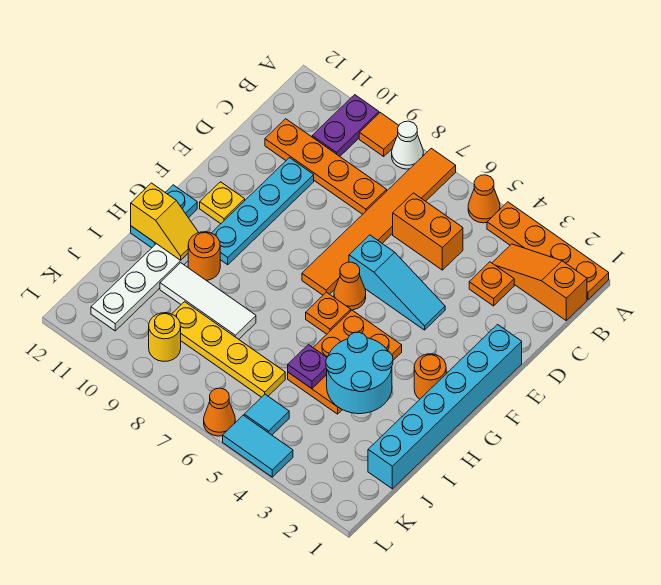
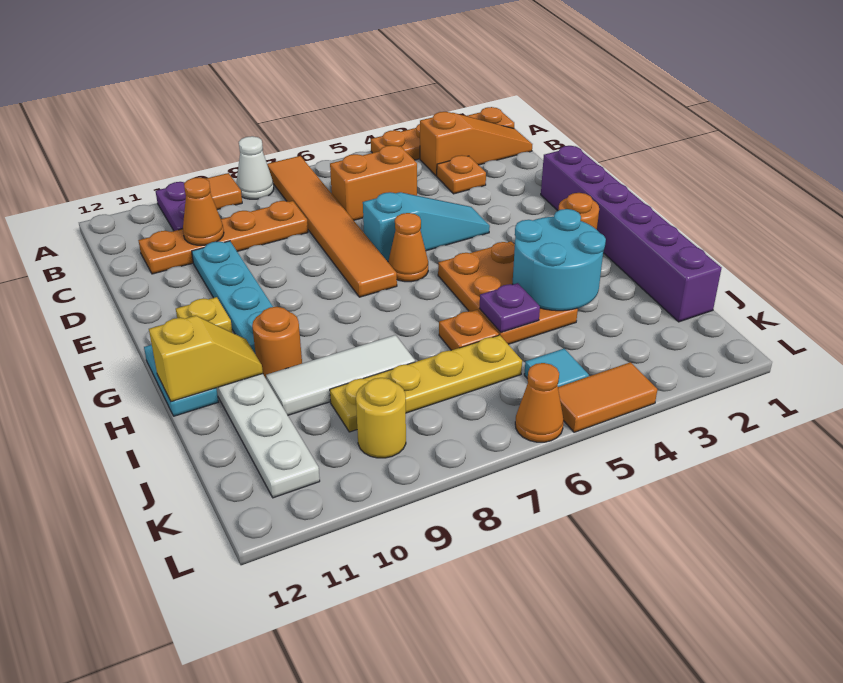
orange 1x1 cone [468,175,500,223] -> orange 1x1 cone moved to [183,177,224,245]
orange 1x3 slope [492,244,587,320] -> orange 1x3 slope turned to [420,112,532,176]
cyan 1x6 brick [368,325,522,489] -> purple 1x6 brick [541,146,721,322]
orange 1x1 plate [306,292,351,334] -> orange 1x1 plate moved to [439,310,499,350]
cyan 1x2 tile [223,415,293,477] -> orange 1x2 tile [558,362,657,432]

